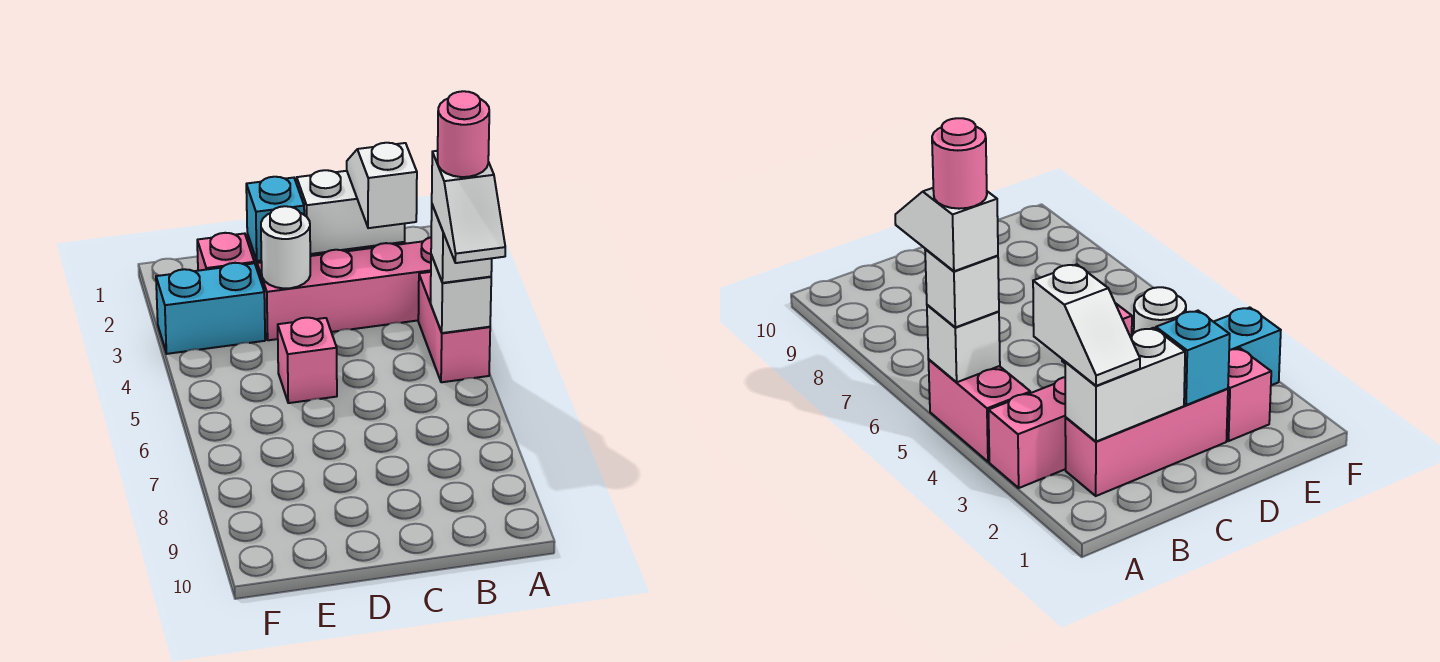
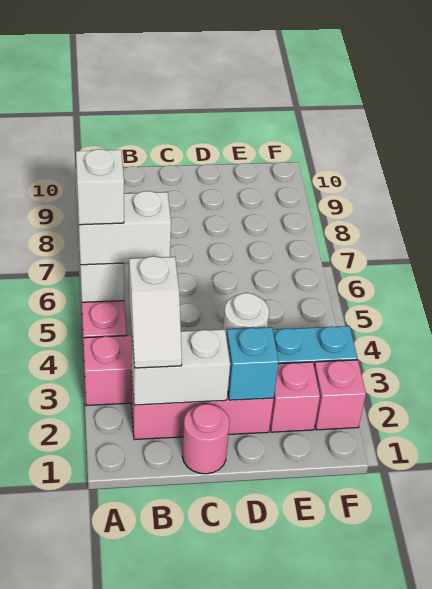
white 1x1 brick [431,205,492,283] -> white 1x2 brick [78,191,171,265]
pink 1x1 round brick [438,91,489,177] -> pink 1x1 round brick moved to [182,404,230,474]
pink 1x1 brick [278,318,337,403] -> pink 1x1 brick moved to [314,360,366,430]

